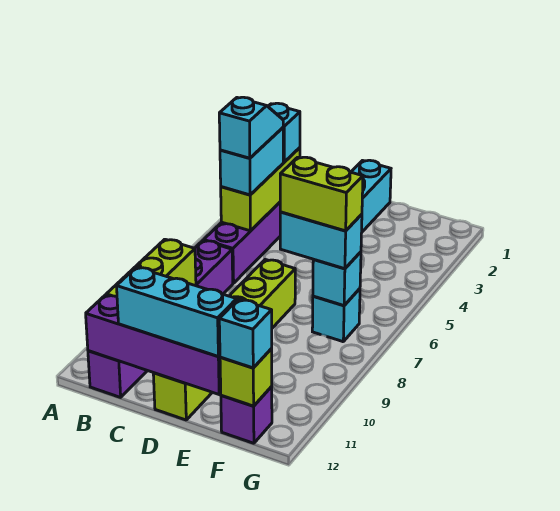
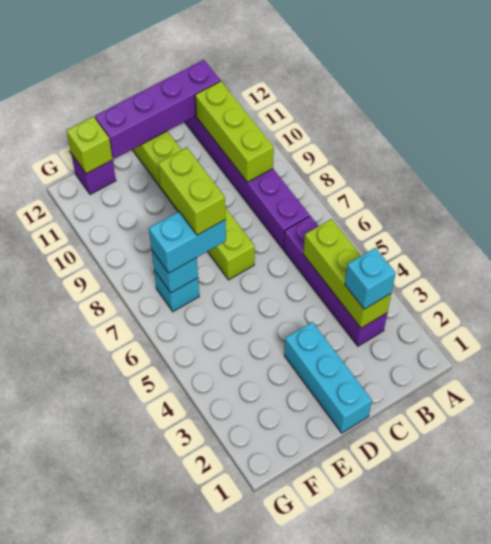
cyan 1x2 brick [220,128,283,195] -> none
cyan 1x2 slope [219,97,283,158] -> none
cyan 1x3 brick [117,267,237,357] -> none
lime 1x2 brick [280,157,363,231] -> lime 1x2 brick turned to [158,148,226,235]
cyan 1x1 brick [219,299,272,368] -> none

